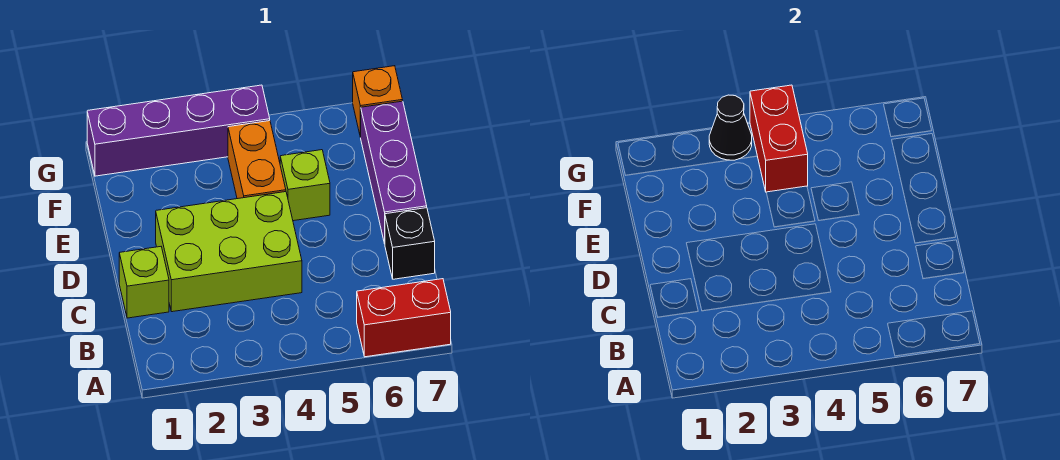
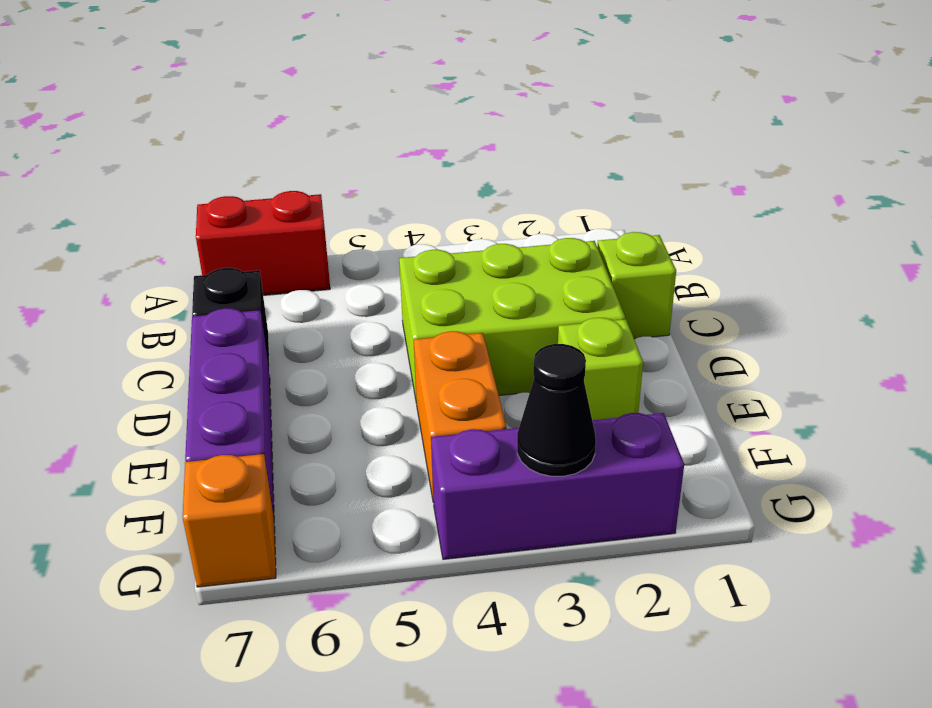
lime 1x1 brick [280,150,330,221] -> lime 1x1 brick moved to [558,318,643,420]
red 1x2 brick [750,85,808,192] -> none
purple 1x4 brick [87,85,270,176] -> purple 1x3 brick [431,413,684,559]

